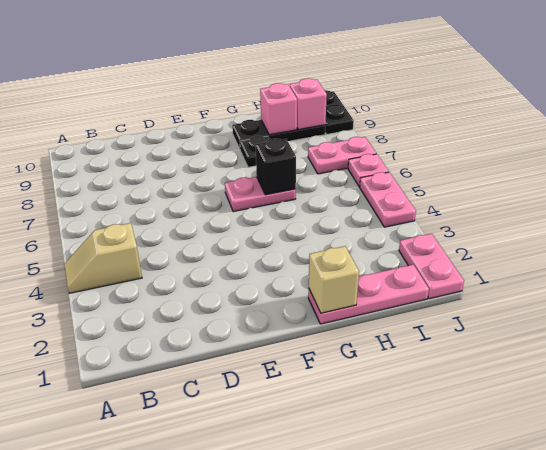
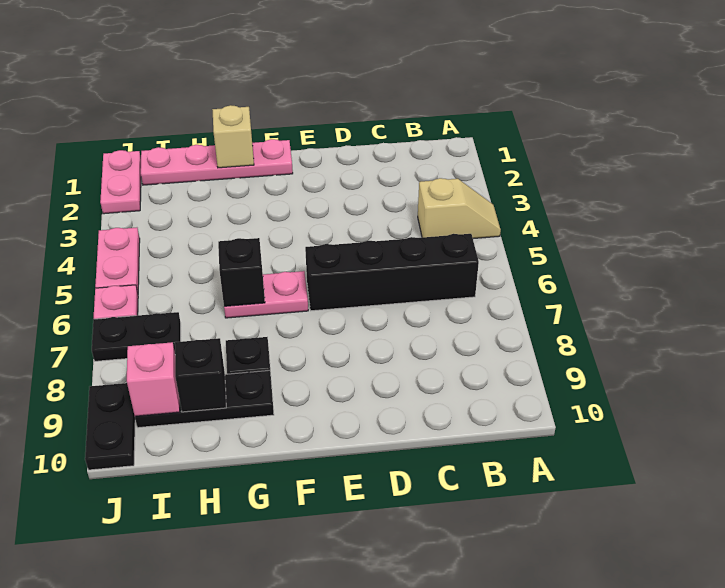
none -> black 1x4 brick [305,234,479,311]
pink 1x3 plate [308,265,429,324] -> pink 1x4 plate [141,139,293,185]
pink 1x1 brick [260,83,297,135] -> black 1x1 brick [175,338,226,412]
pink 1x2 plate [308,137,376,174] -> black 1x2 plate [92,312,181,361]

